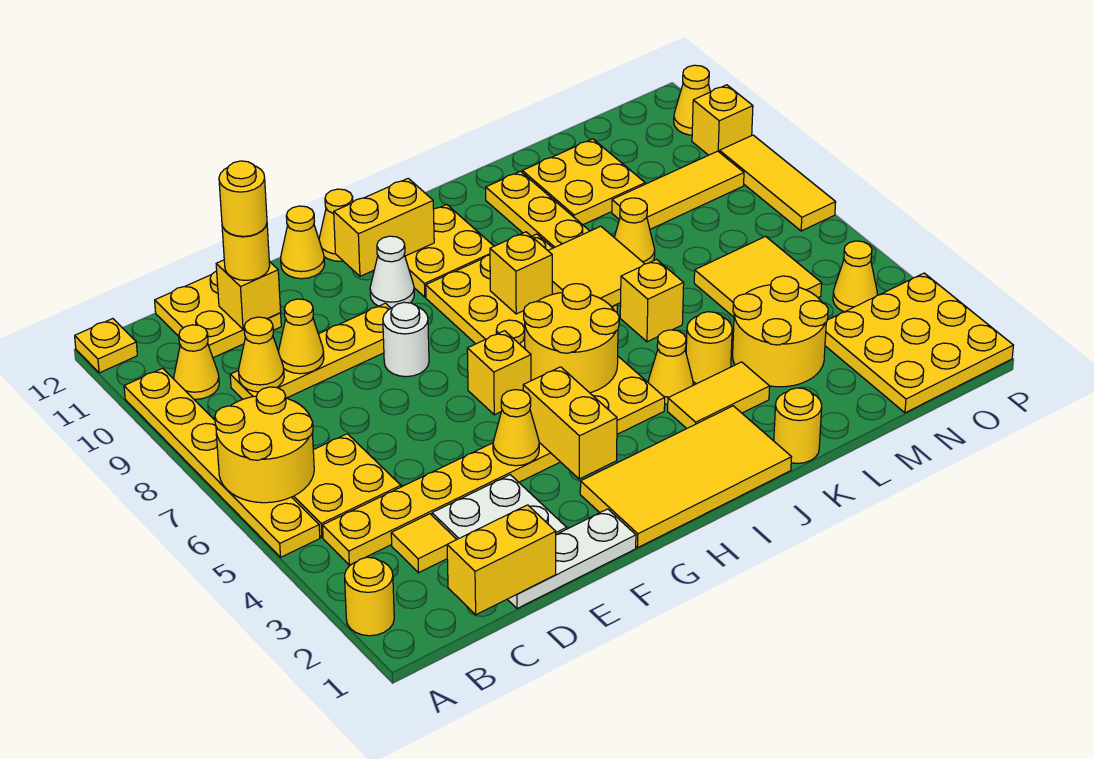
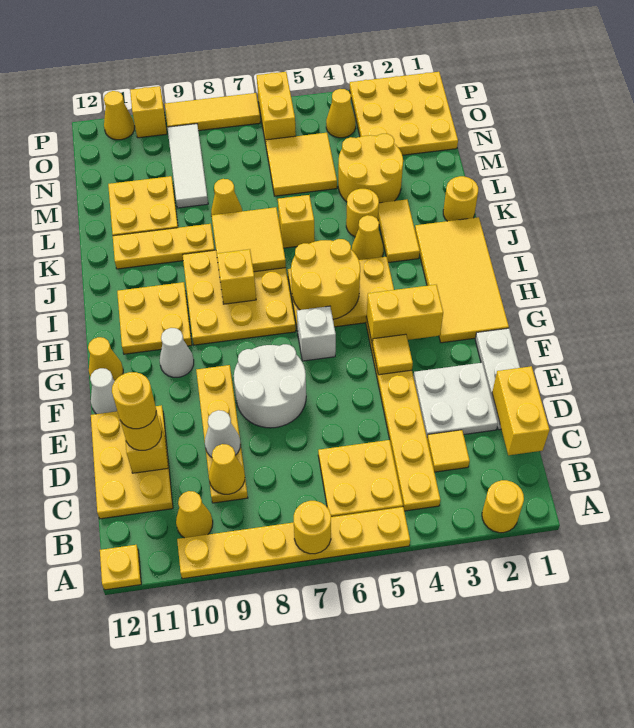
yellow 2x2 round brick [215,387,314,503] -> yellow 1x1 round brick [294,501,331,554]
yellow 2x2 plate [155,271,281,358] -> yellow 2x3 plate [91,405,173,519]
yellow 1x1 cone [278,299,324,374] -> white 1x1 cone [205,410,240,457]
yellow 1x1 cone [493,390,539,466] -> yellow 1x1 tile [372,334,413,375]
white 1x1 round brick [383,302,429,377] -> white 2x2 round brick [234,344,306,428]
yellow 1x1 cone [281,206,325,279] -> white 1x1 cone [90,368,117,414]
yellow 1x1 brick [467,331,531,415] -> white 1x1 brick [297,306,336,361]
yellow 1x2 brick [334,178,434,276] -> yellow 1x2 brick moved to [257,72,296,143]
yellow 1x3 tile [612,151,744,229] -> white 1x3 tile [167,124,208,208]

